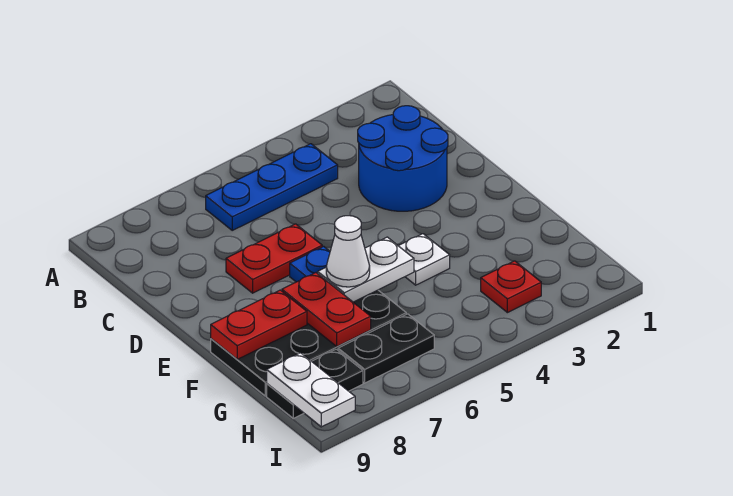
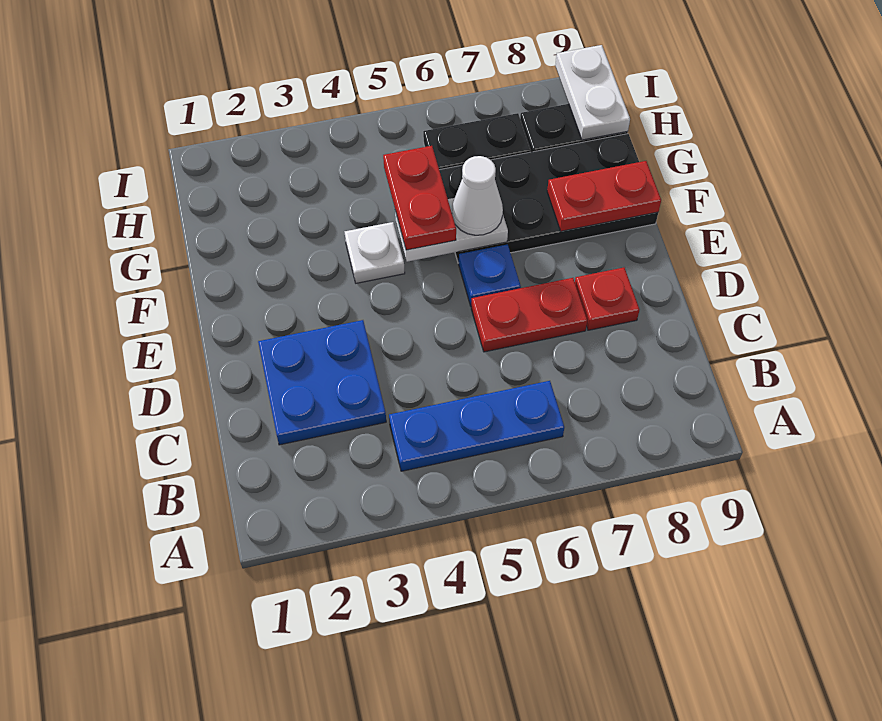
blue 2x2 round brick [358,106,448,211] -> blue 2x2 plate [258,320,386,445]
red 1x2 plate [282,273,371,347] -> red 1x2 plate moved to [383,146,456,250]
red 1x1 plate [481,261,541,313] -> red 1x1 plate moved to [575,268,639,330]

